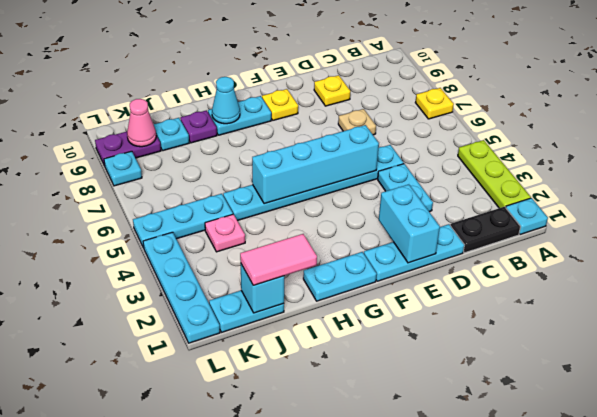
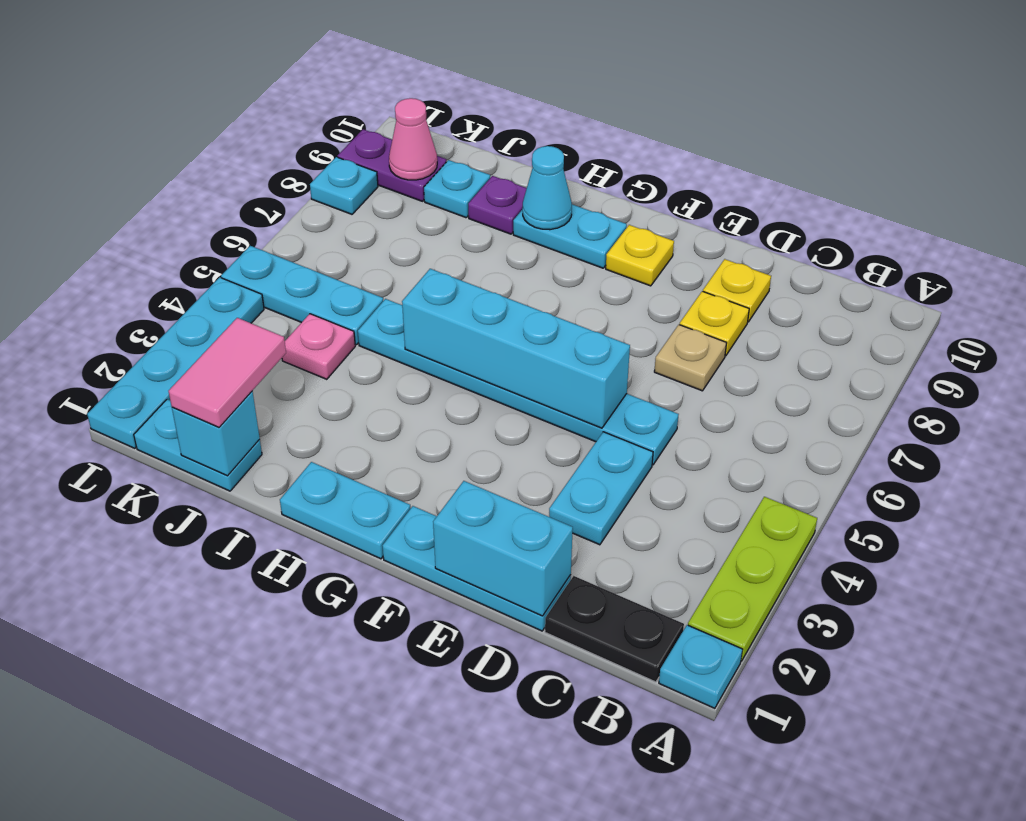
yellow 1x1 plate [415,88,454,119] -> yellow 1x1 plate moved to [680,291,749,356]
cyan 1x2 brick [379,184,440,263] -> cyan 1x2 brick turned to [433,481,573,616]
pink 1x2 tile [240,234,317,285] -> pink 1x2 tile turned to [169,318,286,428]

